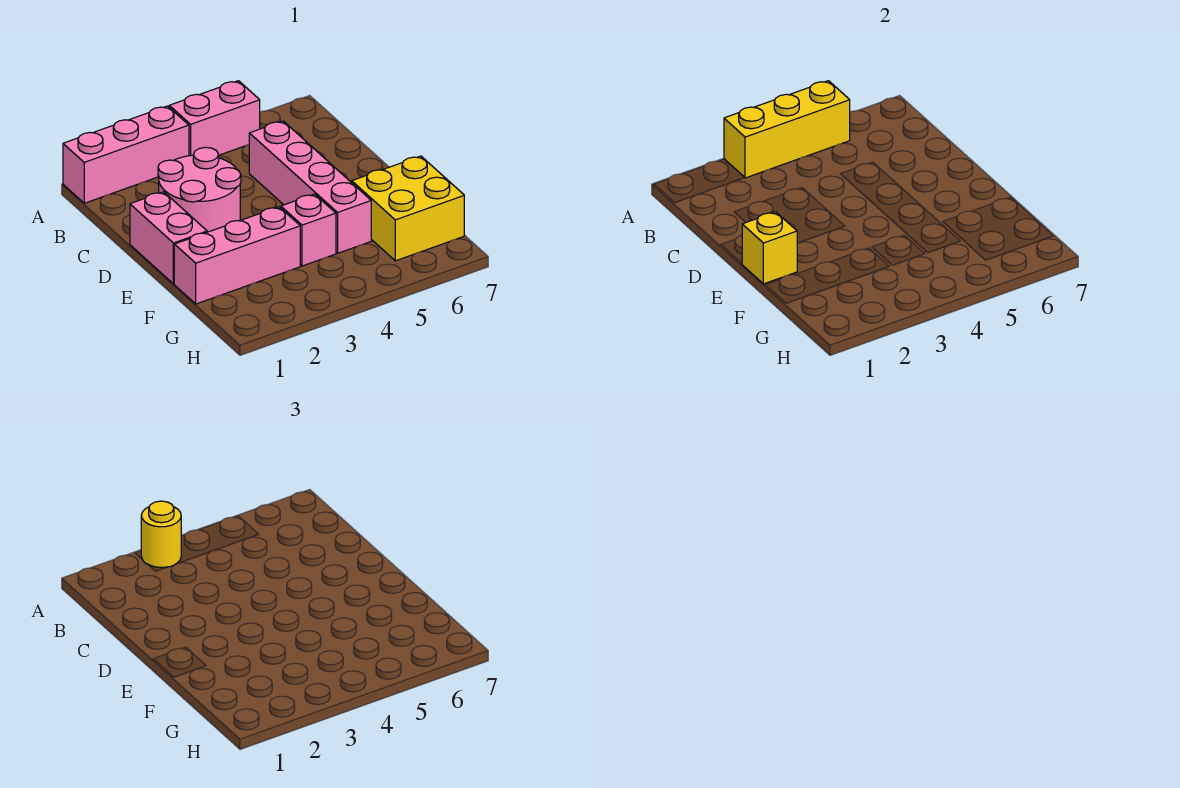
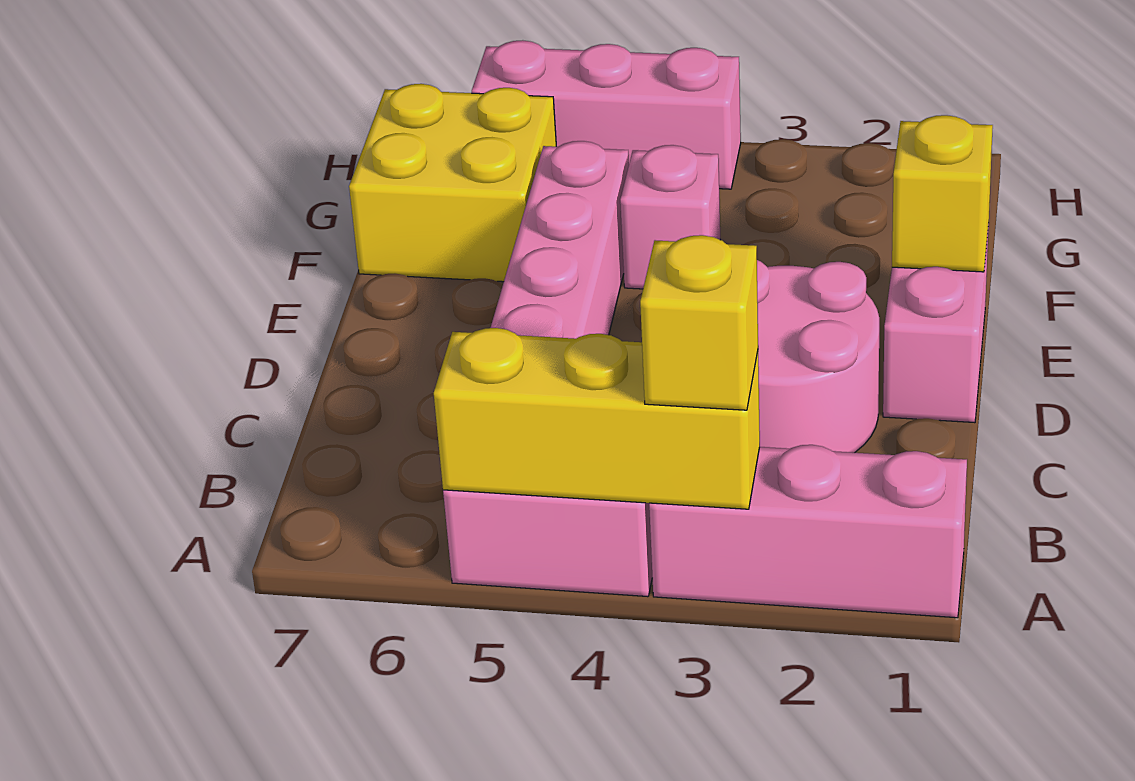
yellow 1x1 round brick [141,501,181,567] -> yellow 1x1 brick [640,235,758,410]
pink 1x3 brick [174,207,300,304] -> pink 1x3 brick moved to [472,40,741,189]

